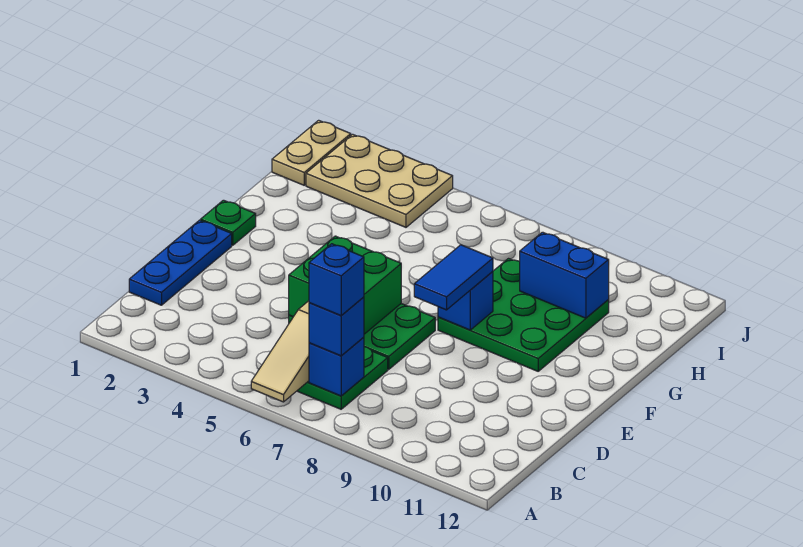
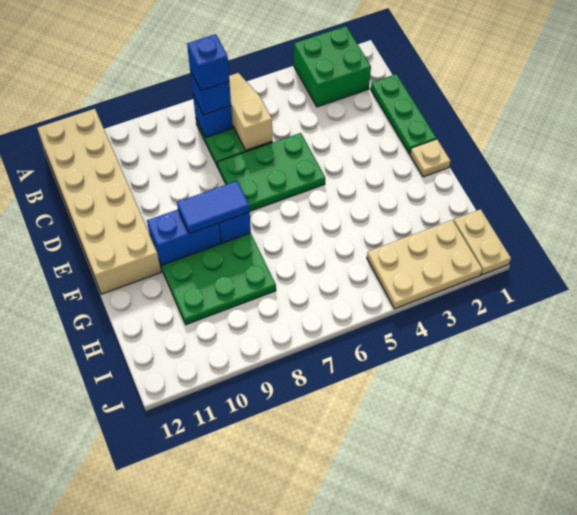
none -> tan 2x6 brick [37,109,161,294]
blue 1x3 plate [129,220,232,305] -> green 1x3 plate [371,74,436,154]
green 2x2 brick [289,236,401,334] -> green 2x2 brick moved to [294,26,371,107]
blue 1x2 tile [414,245,493,310] -> blue 1x2 tile turned to [177,181,250,234]
green 1x1 plate [201,200,256,245] -> tan 1x1 plate [410,139,450,177]
blue 1x2 brick [520,232,609,318] -> blue 1x2 brick moved to [147,210,221,265]

